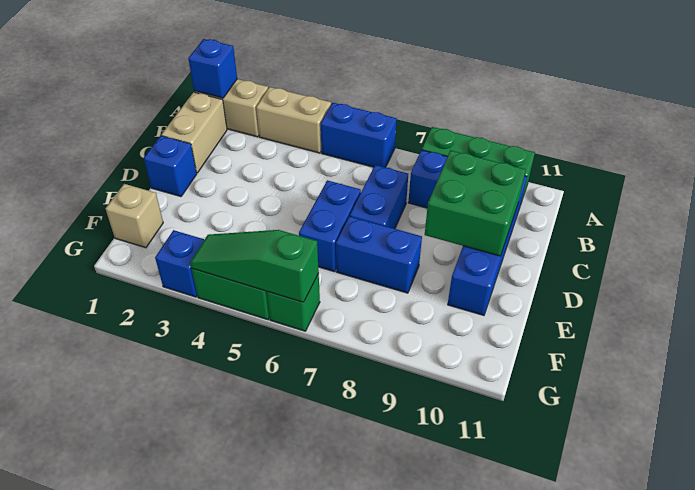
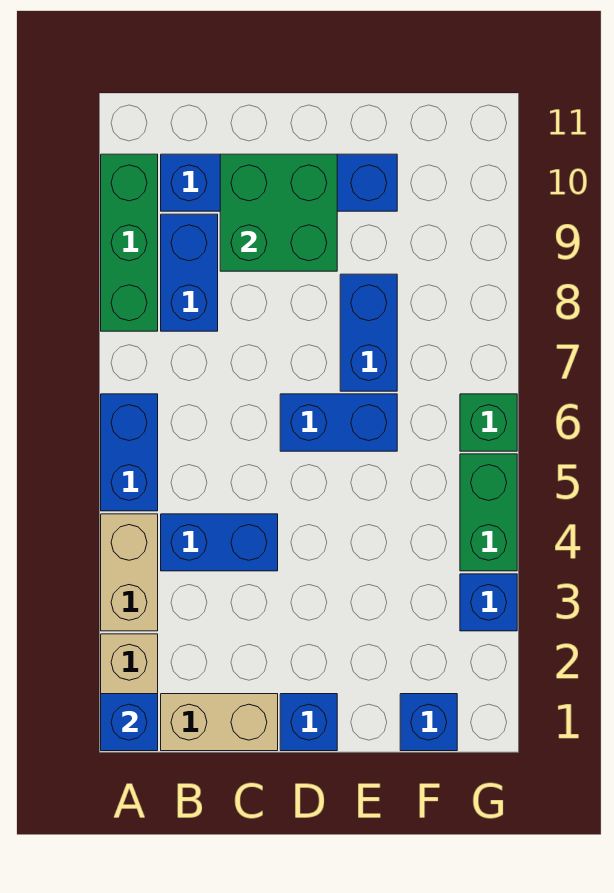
blue 1x2 brick [350,165,408,229] -> blue 1x2 brick moved to [161,514,278,571]
tan 1x1 brick [106,184,163,248] -> blue 1x1 brick [400,694,457,751]
green 1x3 slope [190,230,319,302] -> none

